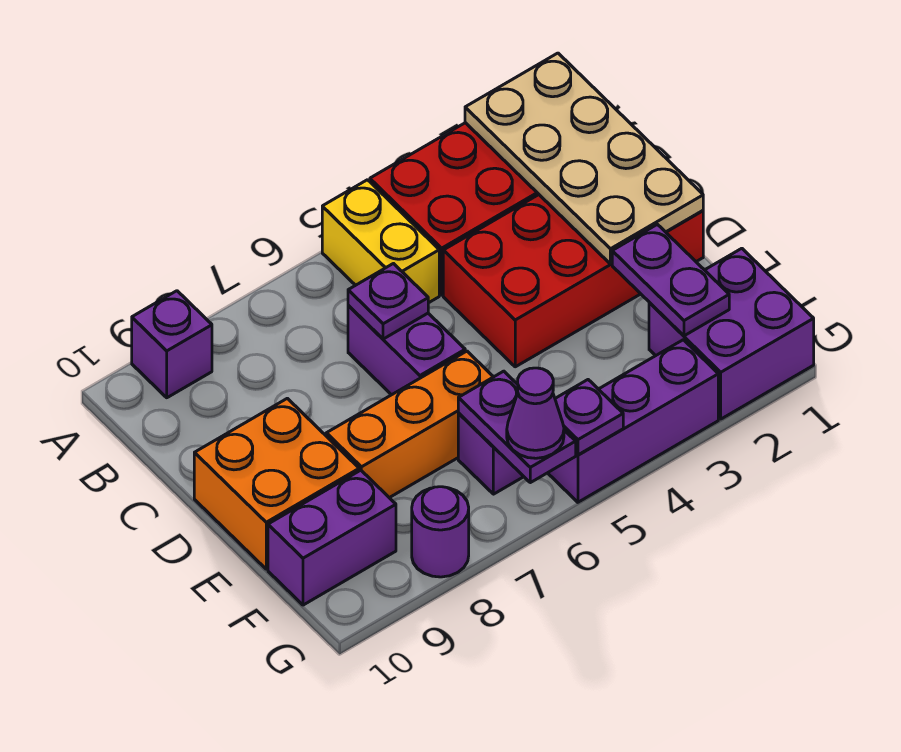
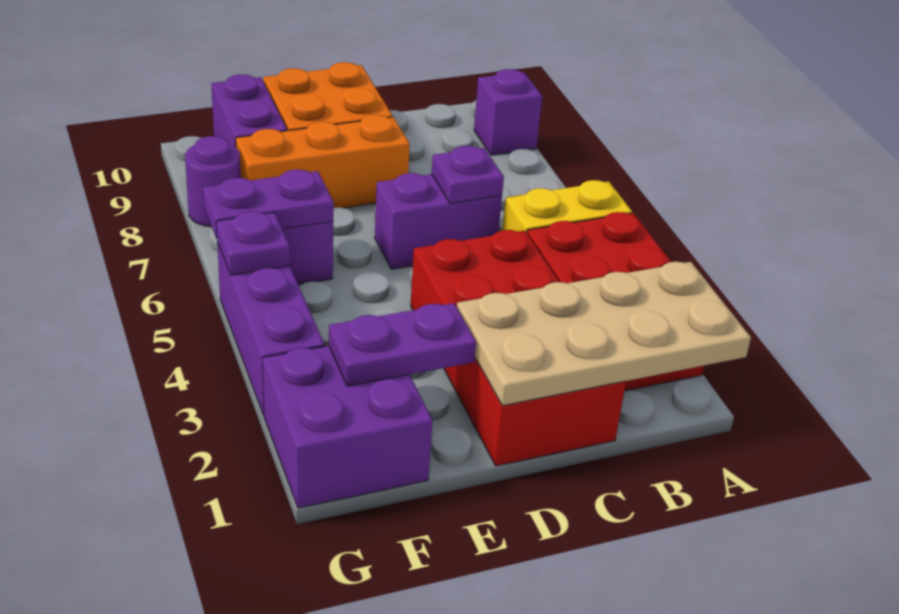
orange 1x3 brick [326,351,493,498] -> orange 1x3 brick turned to [236,115,410,208]
purple 1x1 cone [507,368,564,458] -> none

